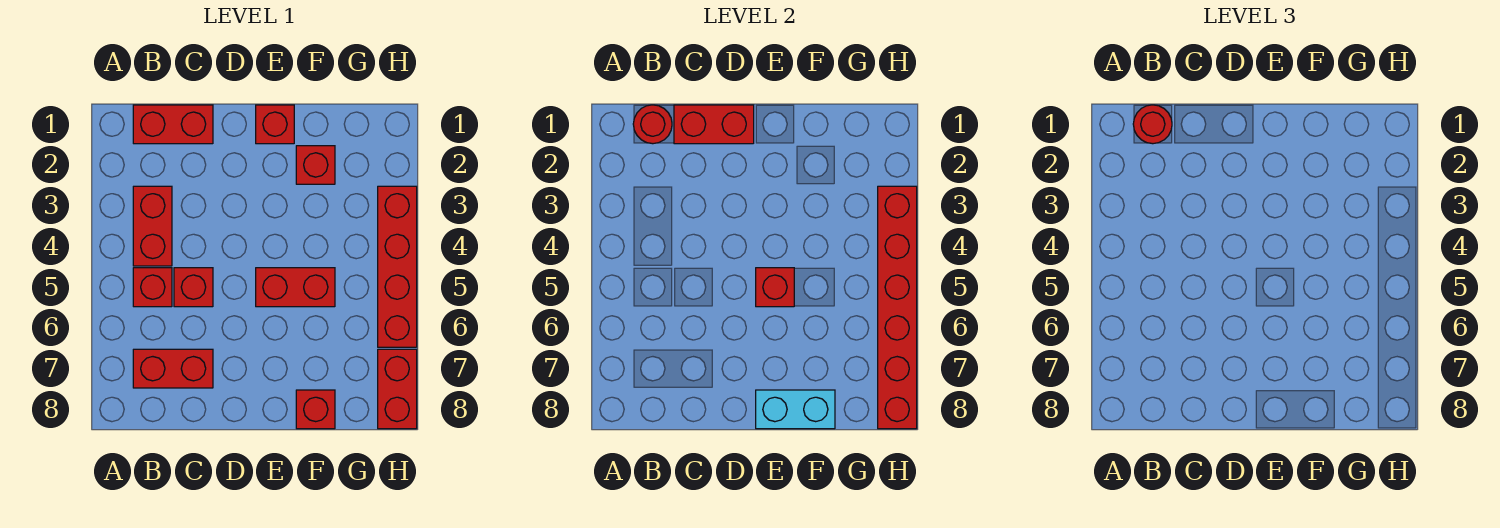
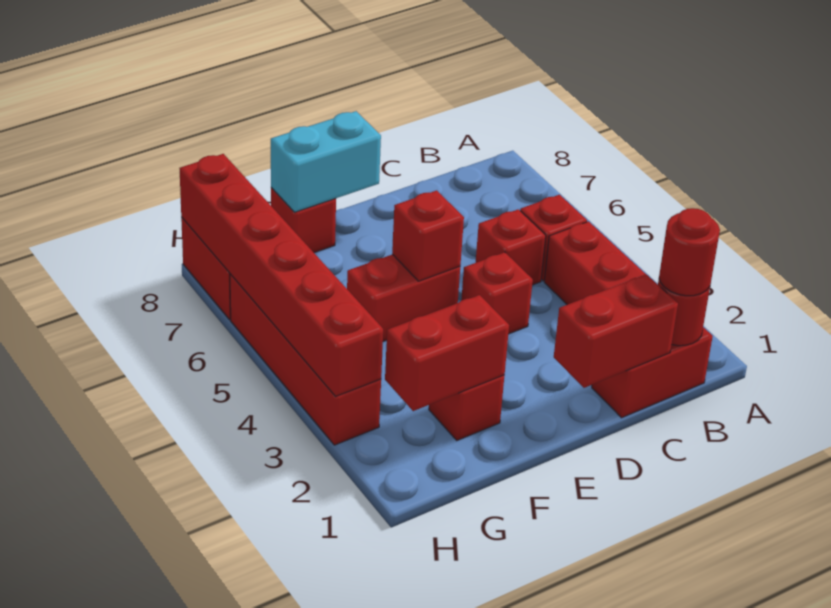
red 1x2 brick [133,349,213,388] -> red 1x2 brick moved to [385,295,509,411]
red 1x1 brick [256,105,294,144] -> red 1x1 brick moved to [461,252,533,334]

